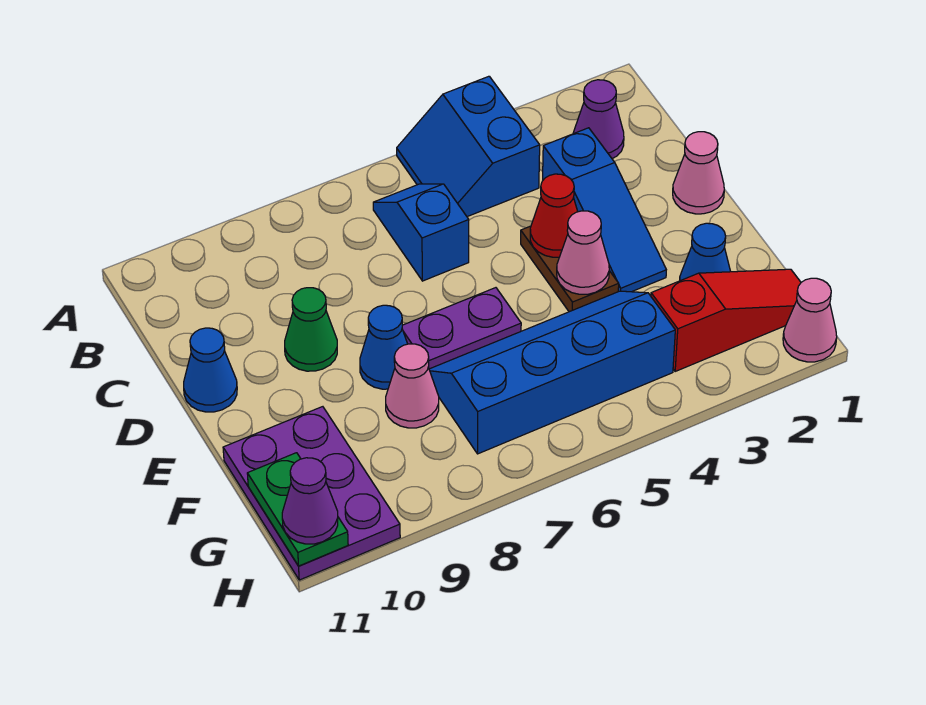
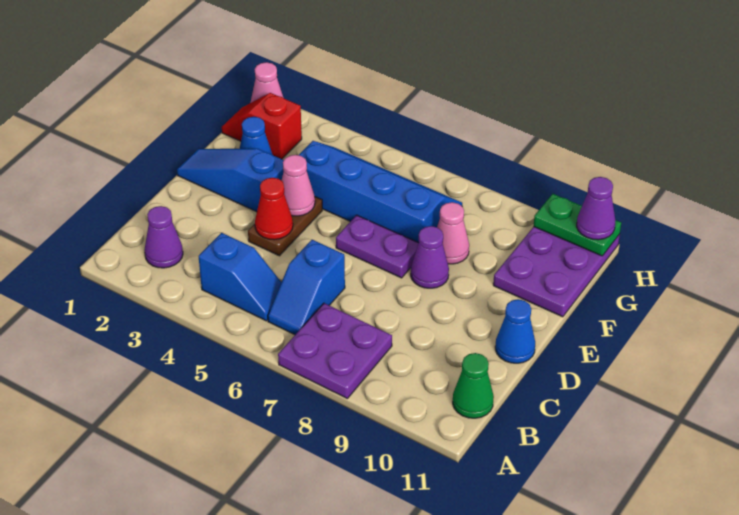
blue 2x2 slope [397,76,540,217] -> blue 1x2 slope [199,233,281,321]
none -> purple 2x2 plate [278,303,392,398]
blue 1x3 slope [543,128,666,292] -> blue 1x3 slope turned to [177,149,284,212]
pink 1x1 cone [673,132,724,214] -> none
green 1x1 cone [285,288,337,371] -> green 1x1 cone moved to [453,353,494,418]
blue 1x1 cone [360,305,407,389] -> purple 1x1 cone [411,226,449,288]
blue 2x4 slope [429,291,675,454] -> blue 2x4 slope turned to [299,141,462,243]
red 1x3 slope [651,269,801,371] -> red 1x2 slope [222,93,302,159]
green 1x2 plate [247,453,348,566] -> green 1x2 plate turned to [534,194,621,256]

